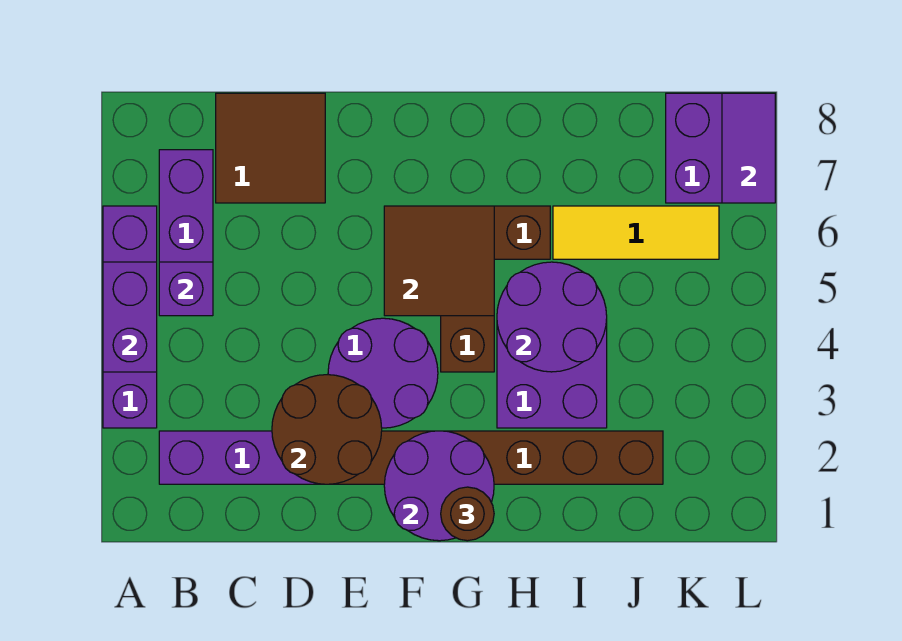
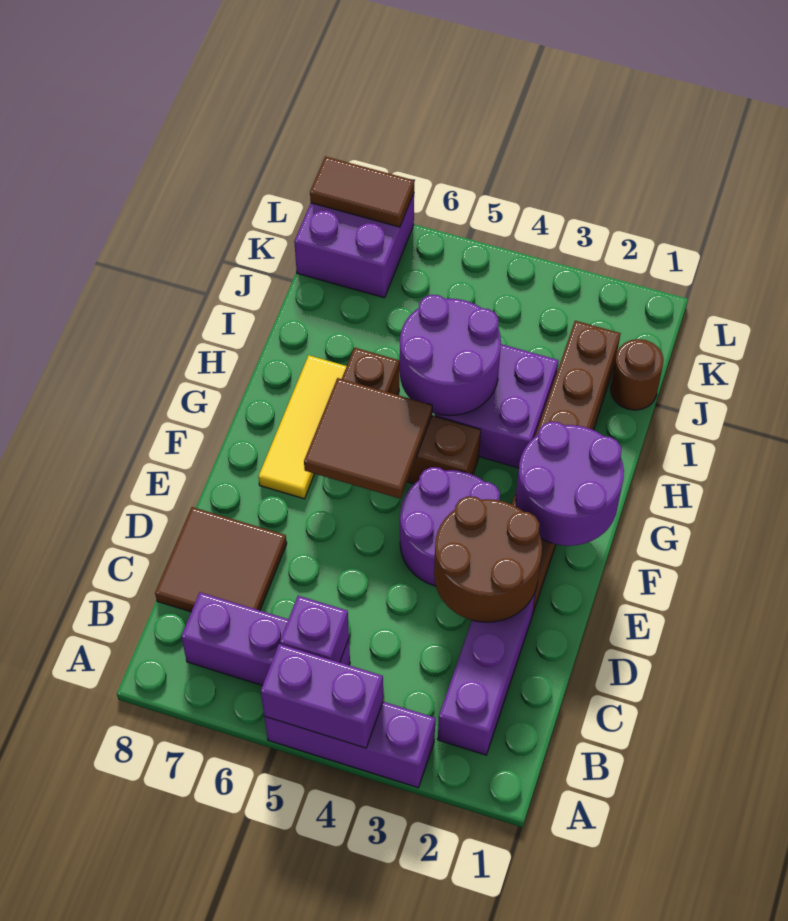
purple 1x4 brick [103,206,157,428] -> purple 1x3 brick [264,702,435,788]
brown 1x1 round brick [441,487,494,541] -> brown 1x1 round brick moved to [610,339,664,410]
yellow 1x3 tile [553,206,719,259] -> yellow 1x3 tile moved to [258,355,347,499]
purple 1x2 tile [722,93,775,203] -> brown 1x2 tile [310,156,414,227]

